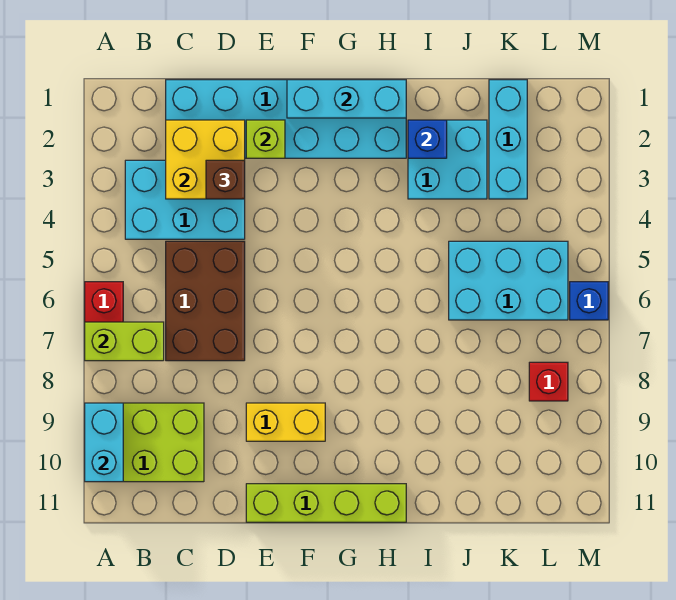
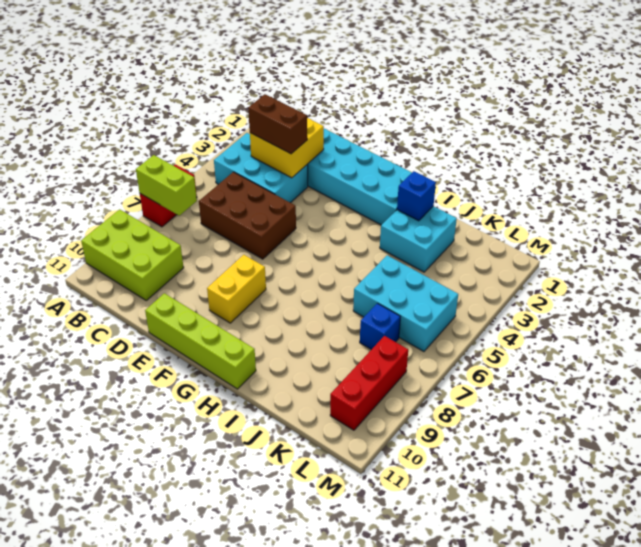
cyan 1x2 brick [85,403,123,482] -> none
brown 2x3 brick [166,241,245,361] -> brown 2x3 brick turned to [199,172,296,259]
brown 1x1 brick [206,160,245,199] -> brown 1x2 brick [248,94,307,154]
lime 1x1 brick [246,120,285,158] -> none
yellow 1x2 brick [246,403,325,441] -> yellow 1x2 brick turned to [207,255,266,323]
cyan 1x3 brick [287,80,406,118] -> none
cyan 1x3 brick [489,80,527,199] -> none
red 1x1 brick [529,362,568,401] -> red 1x3 brick [330,336,408,430]
blue 1x1 brick [570,282,608,320] -> blue 1x1 brick moved to [360,303,400,350]

